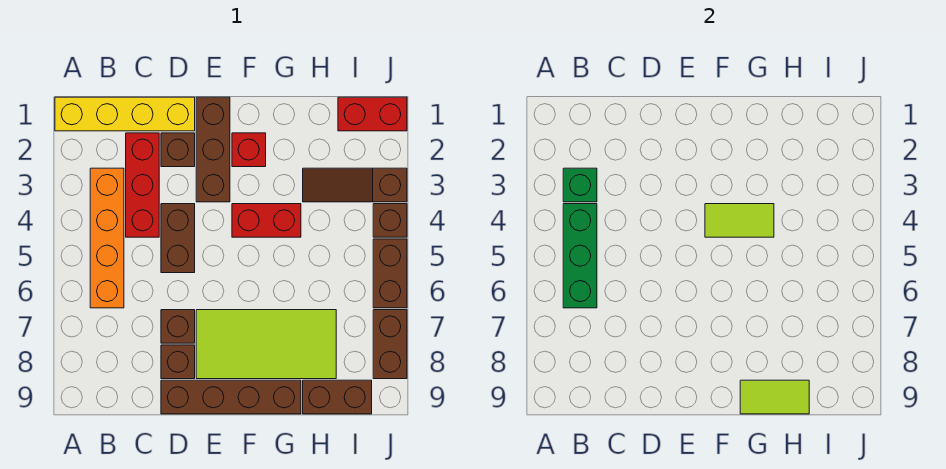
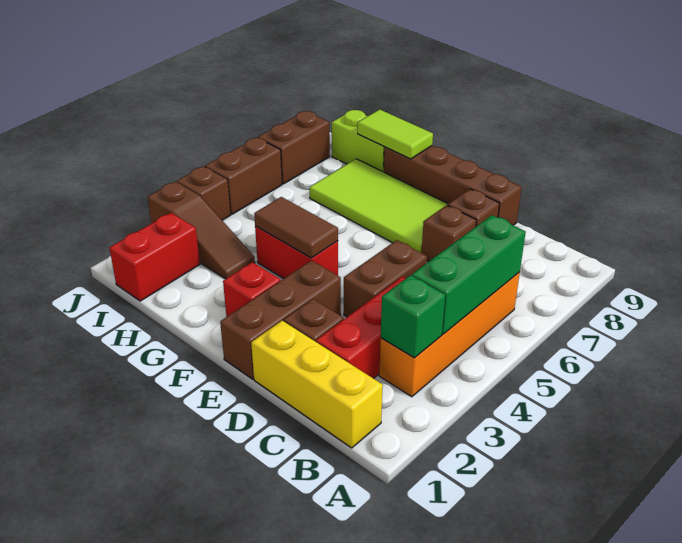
yellow 1x4 brick [55,97,195,131] -> yellow 1x3 brick [251,321,383,448]
lime 1x2 tile [705,204,774,237] -> brown 1x2 tile [254,197,338,258]
brown 1x2 brick [303,380,372,414] -> lime 1x2 brick [332,110,384,172]
red 1x2 brick [338,97,407,131] -> red 1x2 brick turned to [110,213,200,301]

